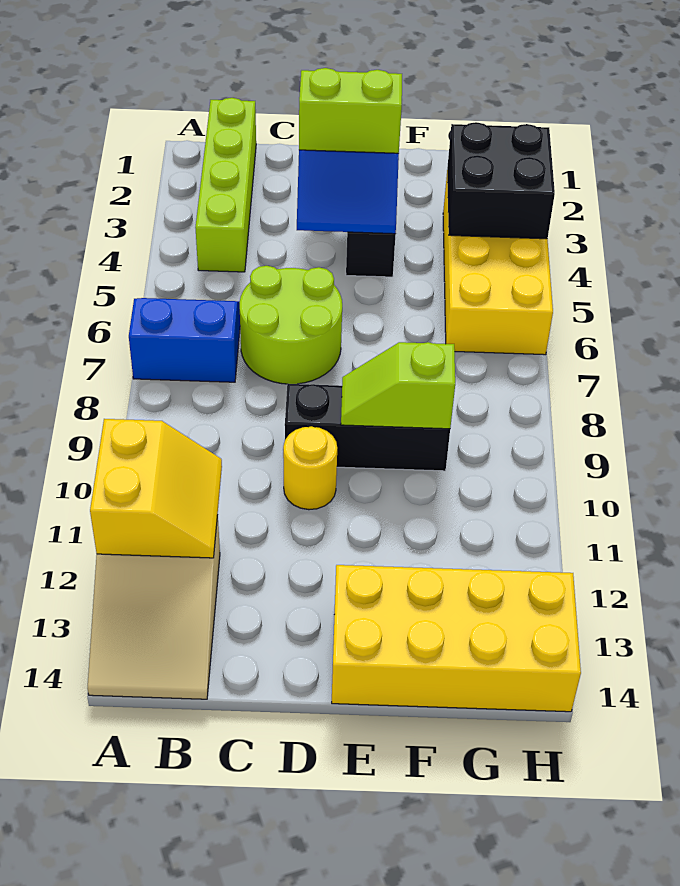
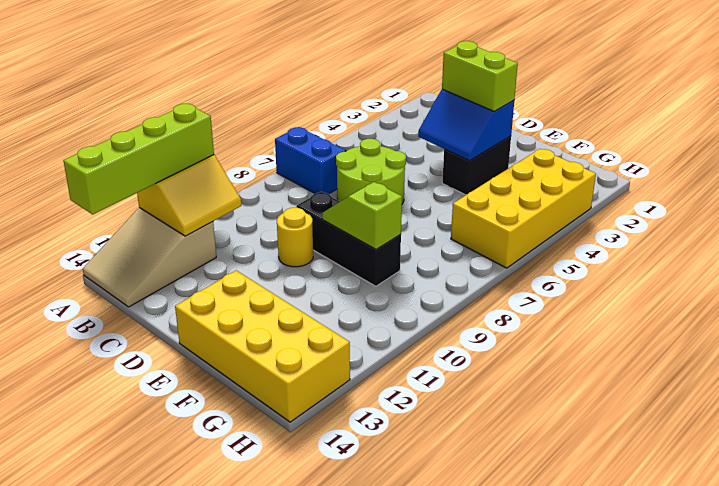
lime 1x4 brick [195,98,256,272] -> lime 1x4 brick moved to [63,104,214,214]
black 2x2 brick [447,122,555,239] -> none

